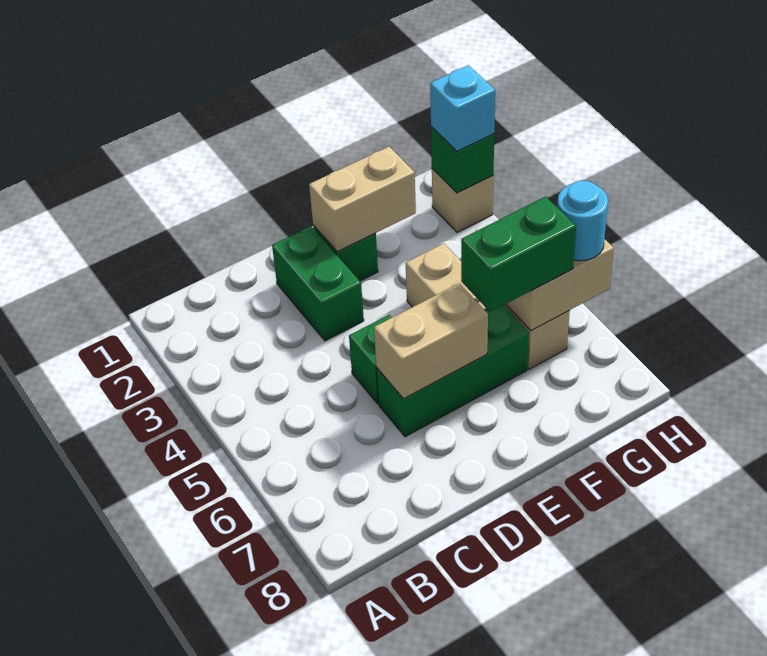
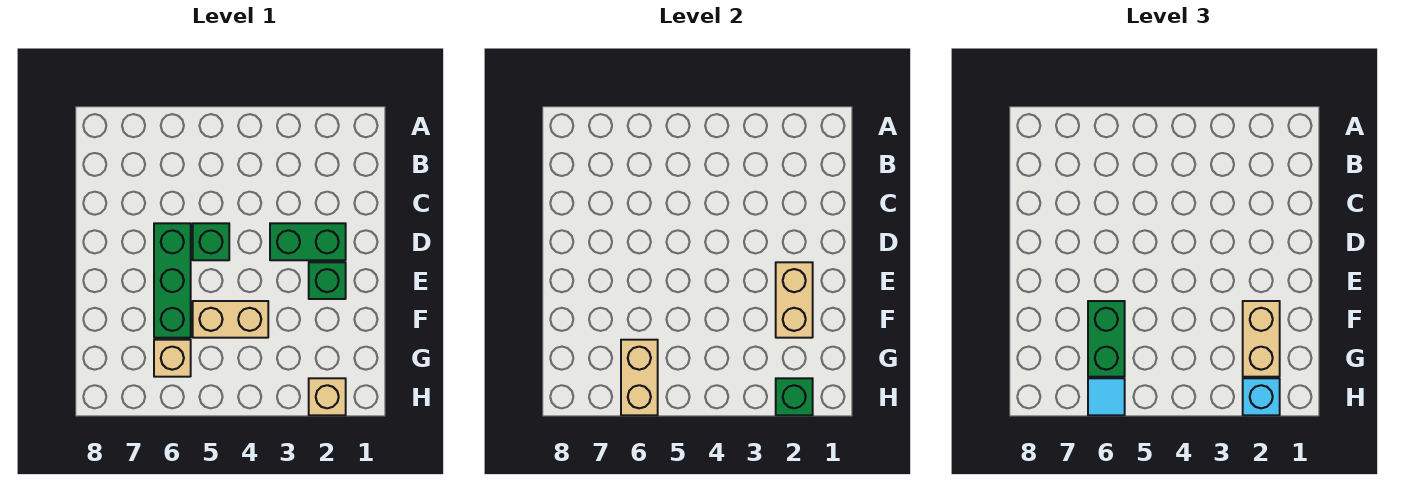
tan 1x2 brick [374,283,488,399] -> tan 1x2 brick moved to [1243,301,1280,377]
cyan 1x1 round brick [557,181,608,261] -> cyan 1x1 tile [1088,378,1125,415]

